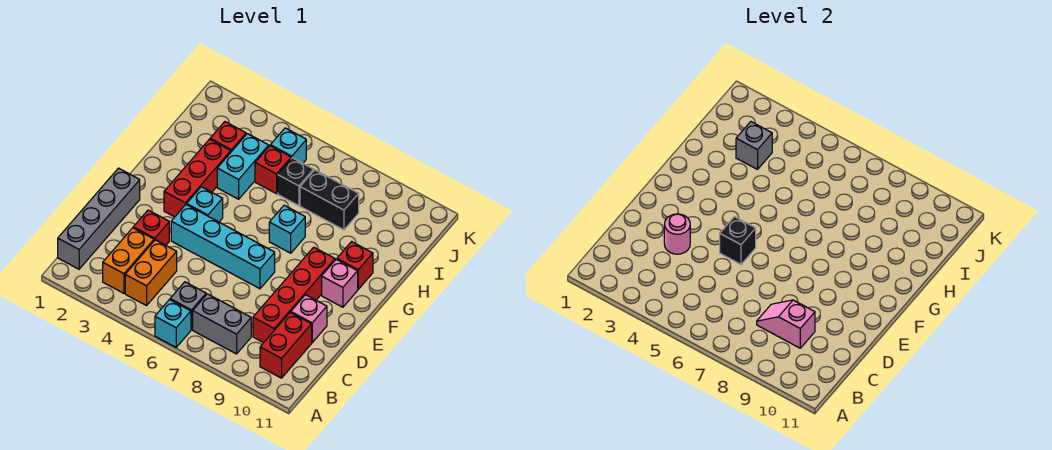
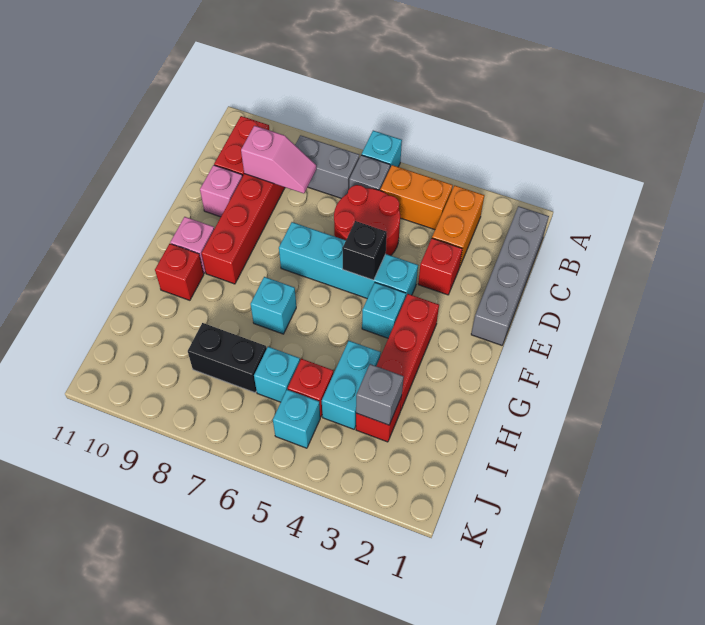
orange 1x2 brick [125,240,177,306] -> orange 1x2 brick turned to [380,165,453,230]
none -> red 2x2 round brick [334,185,400,256]
pink 1x1 round brick [664,214,690,254] -> none
black 1x1 brick [278,158,314,206] -> cyan 1x1 brick [254,347,300,402]

